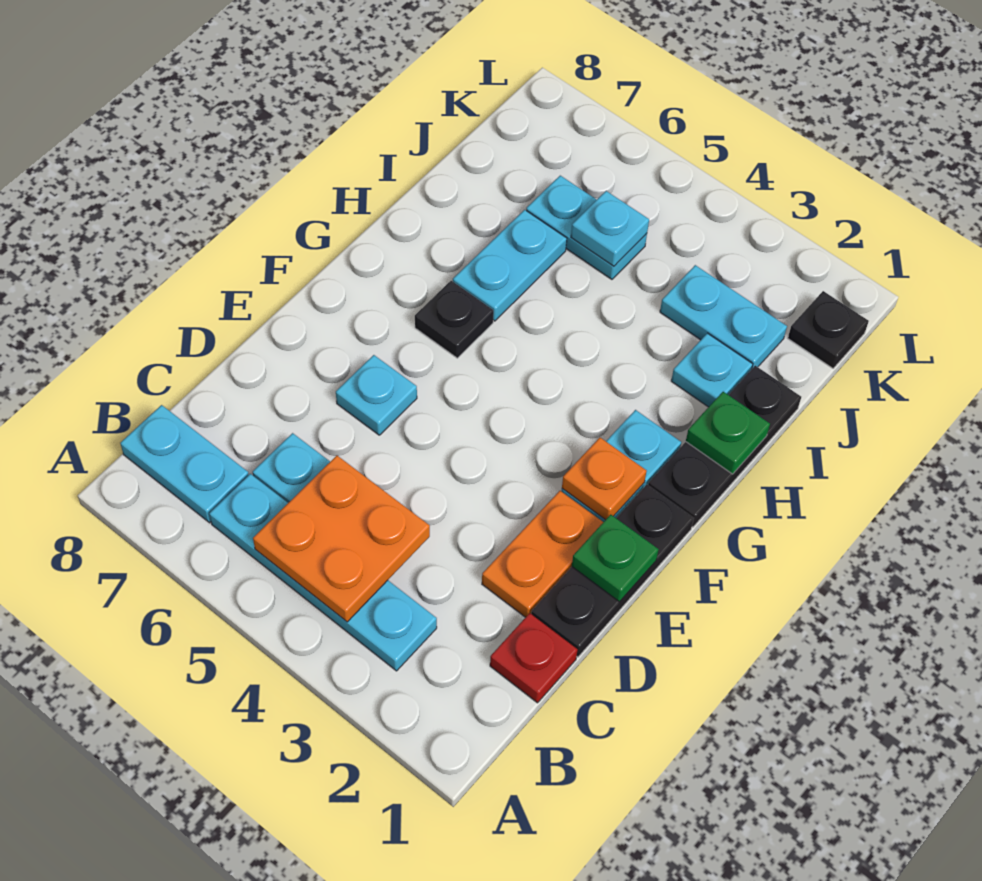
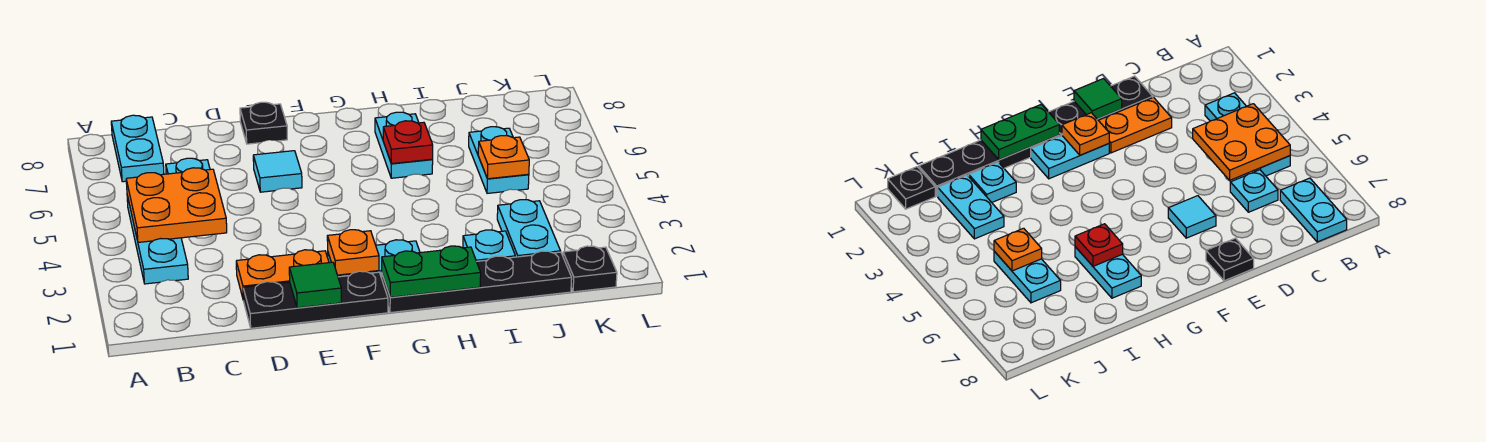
cyan 1x4 plate [209,474,437,671] -> cyan 1x3 plate [127,195,188,284]
red 1x1 plate [490,613,577,703] -> red 1x1 plate moved to [383,121,433,164]
green 1x1 plate [572,515,659,602] -> green 1x1 tile [289,262,341,308]
cyan 1x1 plate [336,355,417,435] -> cyan 1x1 tile [253,151,302,192]
black 1x3 plate [648,366,801,527] -> black 1x4 plate [382,251,572,313]
black 1x1 plate [415,281,494,358] -> black 1x1 plate moved to [240,102,287,144]
green 1x1 plate [686,392,770,474] -> green 1x2 plate [382,246,481,297]
cyan 1x2 plate [453,210,567,321] -> cyan 1x2 plate turned to [375,112,433,178]
cyan 1x1 plate [571,191,649,266] -> orange 1x1 plate [478,136,529,179]

